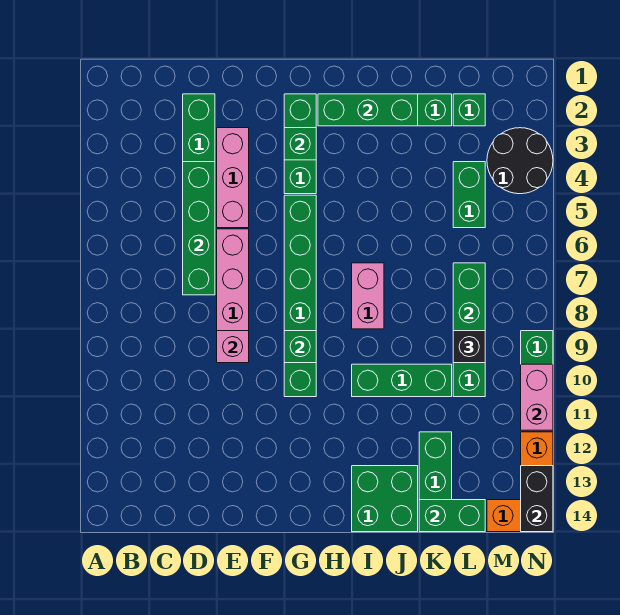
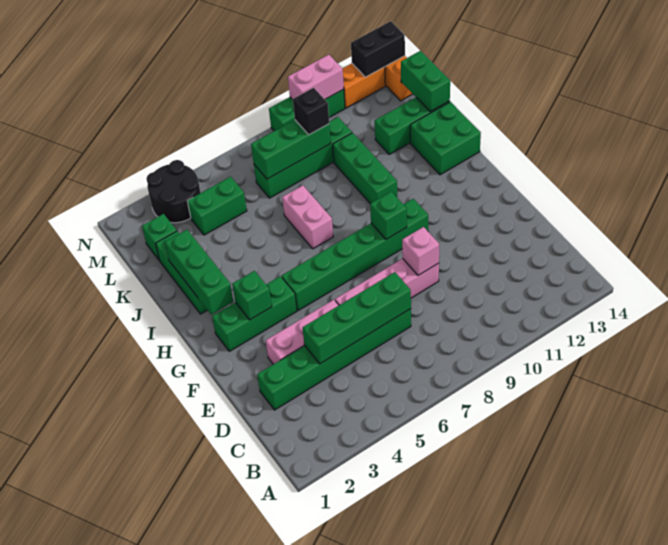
pink 1x2 brick [352,263,384,329] -> pink 1x2 brick turned to [282,185,333,249]

